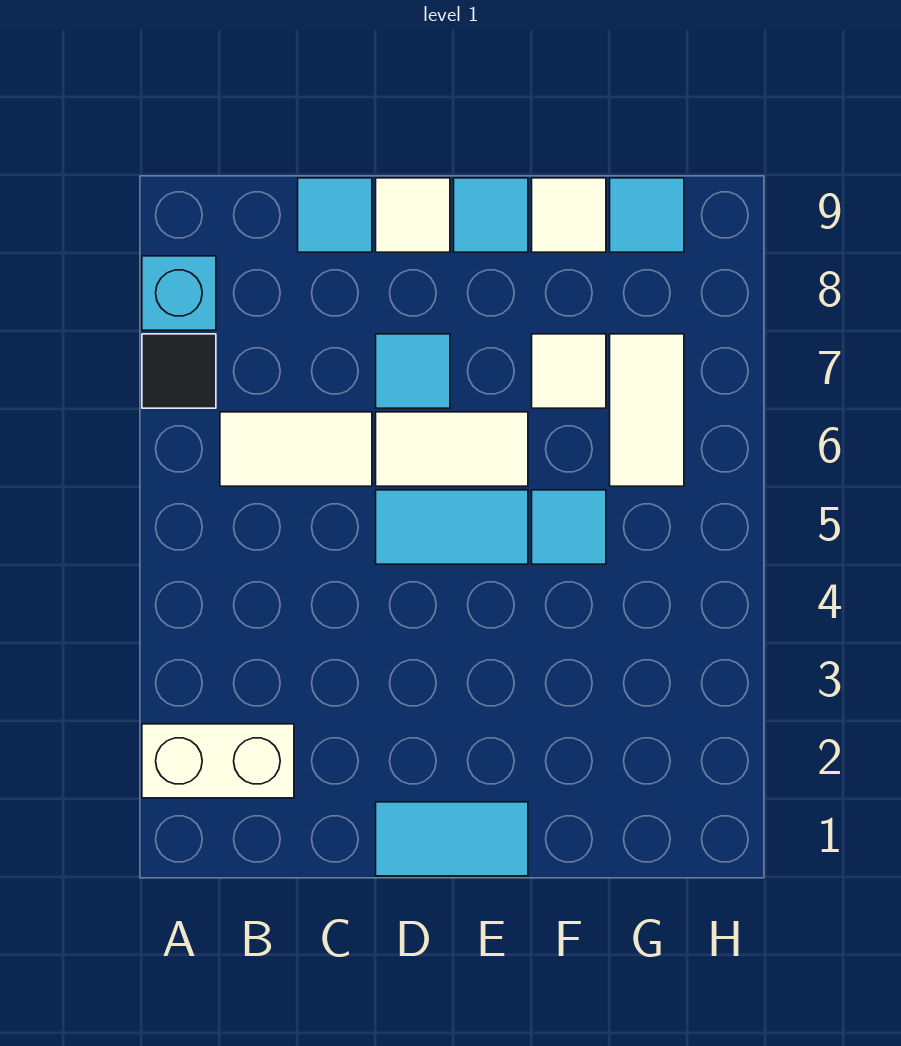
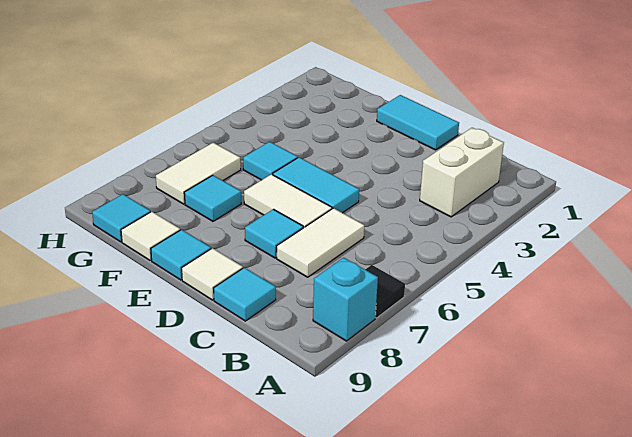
white 1x2 brick [142,724,294,798] -> white 1x2 brick turned to [420,128,504,217]
white 1x2 tile [220,412,372,486] -> white 1x2 tile turned to [277,208,364,277]
white 1x1 tile [532,334,606,408] -> cyan 1x1 tile [184,175,241,221]

